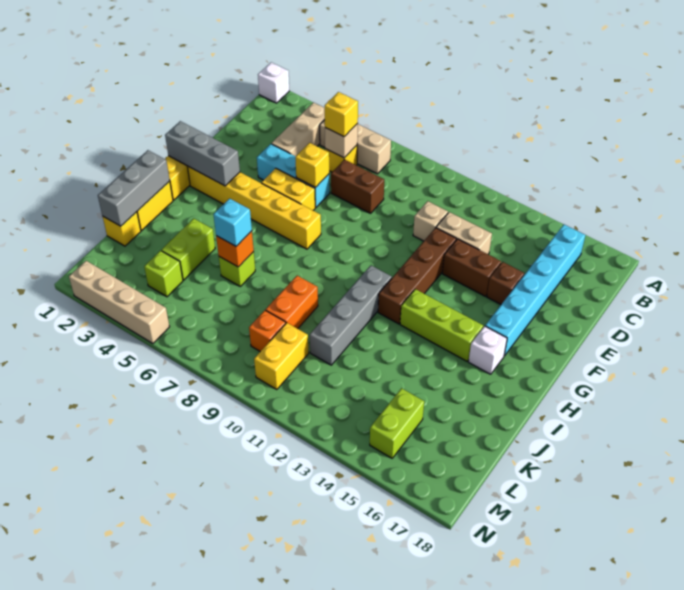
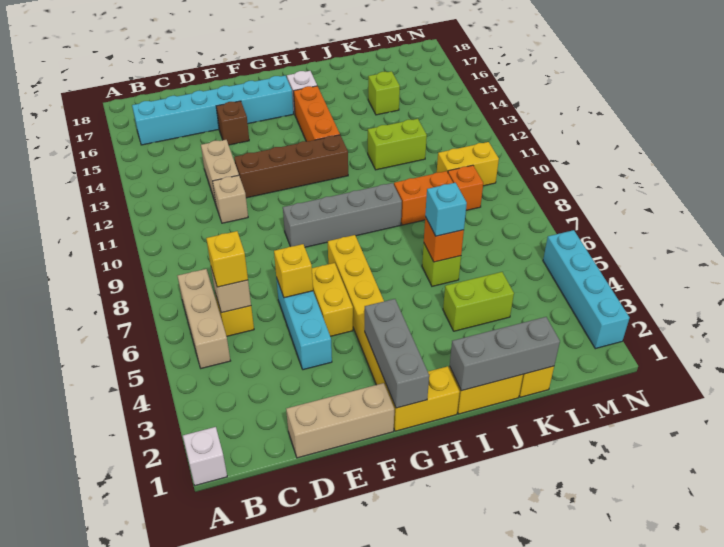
tan 1x3 brick [272,102,325,156] -> tan 1x3 brick moved to [286,383,394,458]
brown 1x2 brick [331,159,384,213] -> none
brown 1x2 brick [442,239,501,296] -> none
grey 1x4 brick [310,266,392,365] -> grey 1x4 brick moved to [283,183,402,247]
lime 1x3 brick [400,289,483,361] -> orange 1x3 brick [294,86,340,142]
lime 1x1 brick [144,251,183,297] -> lime 1x1 brick moved to [368,71,400,115]
lime 1x2 brick [370,388,424,458] -> lime 1x2 brick moved to [368,119,427,170]
tan 1x4 brick [69,261,170,343] -> cyan 1x4 brick [543,230,629,349]

